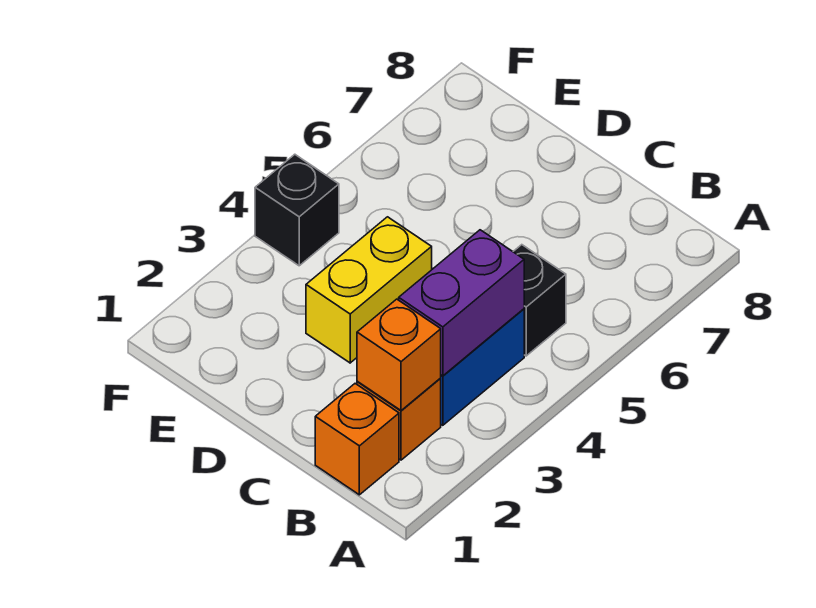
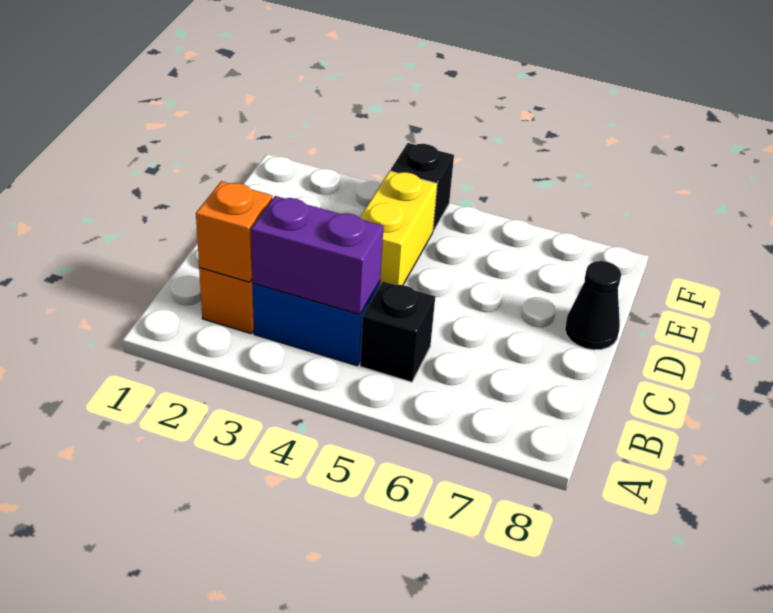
orange 1x1 brick [315,384,399,495] -> none
yellow 1x2 brick [306,217,432,363] -> yellow 1x2 brick turned to [360,171,437,285]
none -> black 1x1 cone [565,261,621,350]

